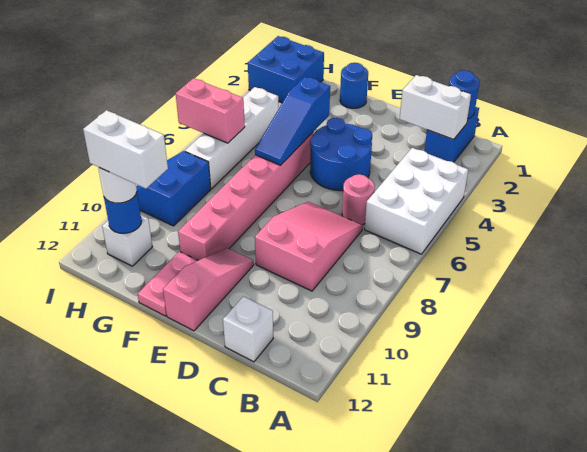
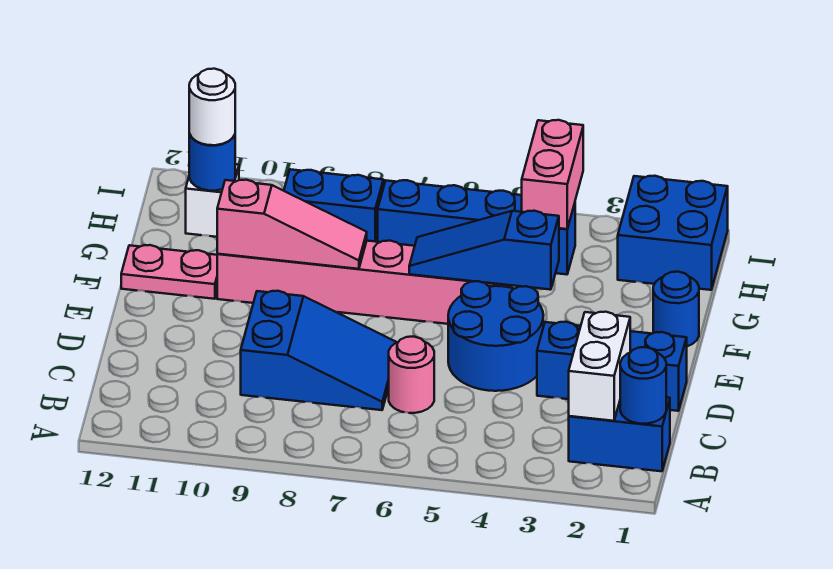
white 2x3 brick [365,148,468,254] -> none
pink 2x3 slope [255,202,363,291] -> blue 2x3 slope [241,291,397,410]
white 1x1 brick [223,296,273,362] -> none
none -> blue 1x3 brick [537,322,687,411]
pink 1x3 slope [163,248,254,331] -> pink 1x3 slope moved to [217,180,367,269]
white 1x2 brick [83,110,168,189] -> none
white 1x4 brick [185,87,278,189] -> blue 1x4 brick [378,180,575,274]
pink 1x2 brick [176,78,245,143] -> pink 1x2 brick moved to [522,120,583,229]

